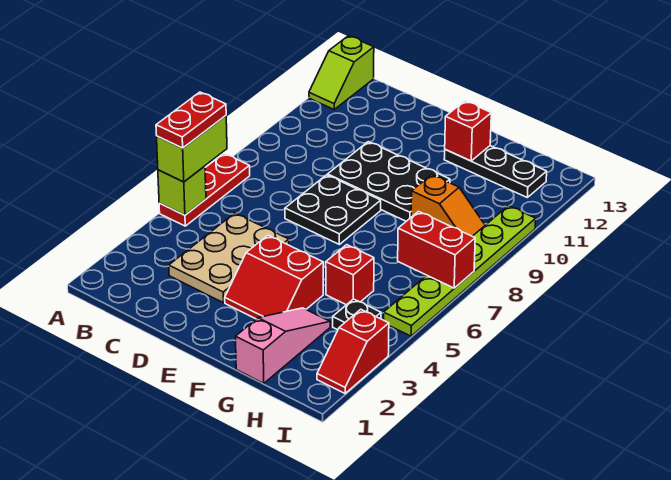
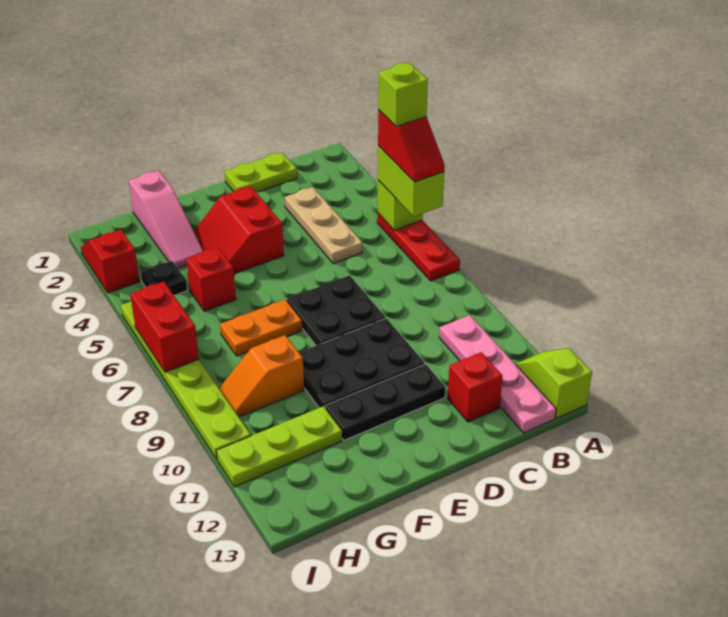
red 1x2 plate [156,92,226,148] -> red 1x2 slope [378,110,445,182]
none -> lime 1x1 brick [378,63,428,127]
none -> pink 1x4 plate [439,315,556,433]
none -> lime 1x2 plate [224,152,297,192]
tan 2x3 plate [169,213,289,303] -> tan 1x3 plate [285,187,362,264]
red 2x2 slope [225,235,323,319] -> red 2x2 slope turned to [194,186,284,274]
none -> orange 1x2 plate [220,300,302,356]
black 1x3 plate [444,146,547,197] -> black 1x3 plate moved to [325,364,445,440]
red 1x1 brick [445,101,491,161] -> red 1x1 brick moved to [448,352,502,422]
none -> lime 1x3 plate [216,406,342,487]
red 1x2 brick [398,212,475,288] -> red 1x2 brick turned to [130,282,199,372]

